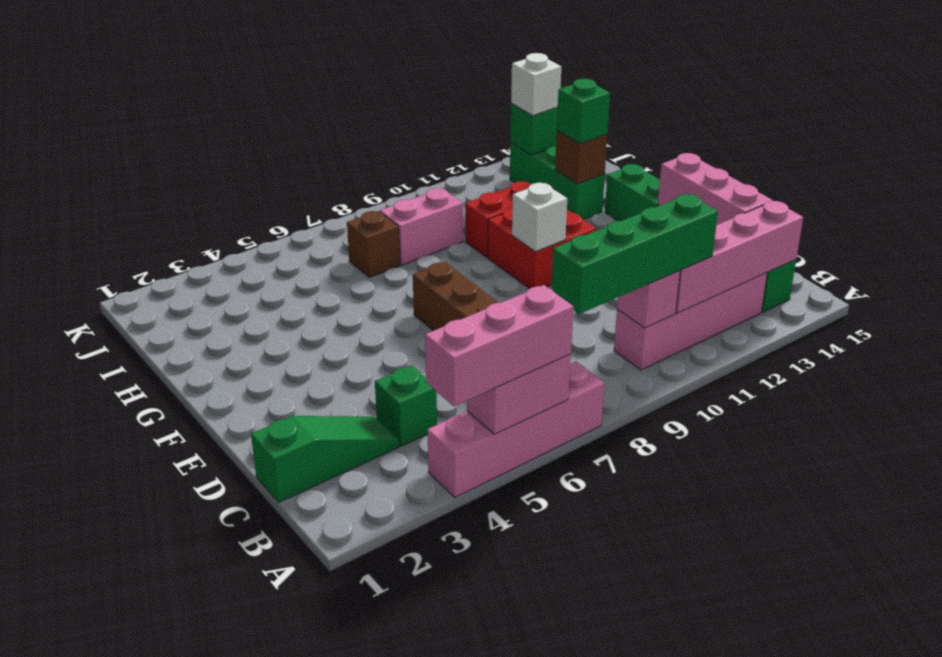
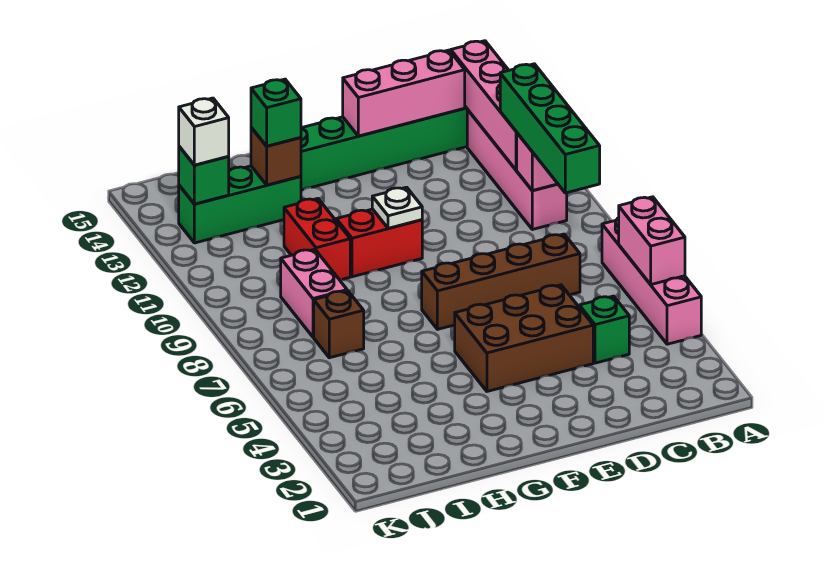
pink 1x3 brick [425,285,573,406] -> none
green 1x3 slope [251,416,399,502] -> none
none -> brown 2x3 brick [455,285,593,391]
red 2x2 brick [488,208,596,289] -> red 1x2 brick [336,209,422,277]
white 1x1 brick [512,183,567,252] -> white 1x1 plate [372,187,422,228]

